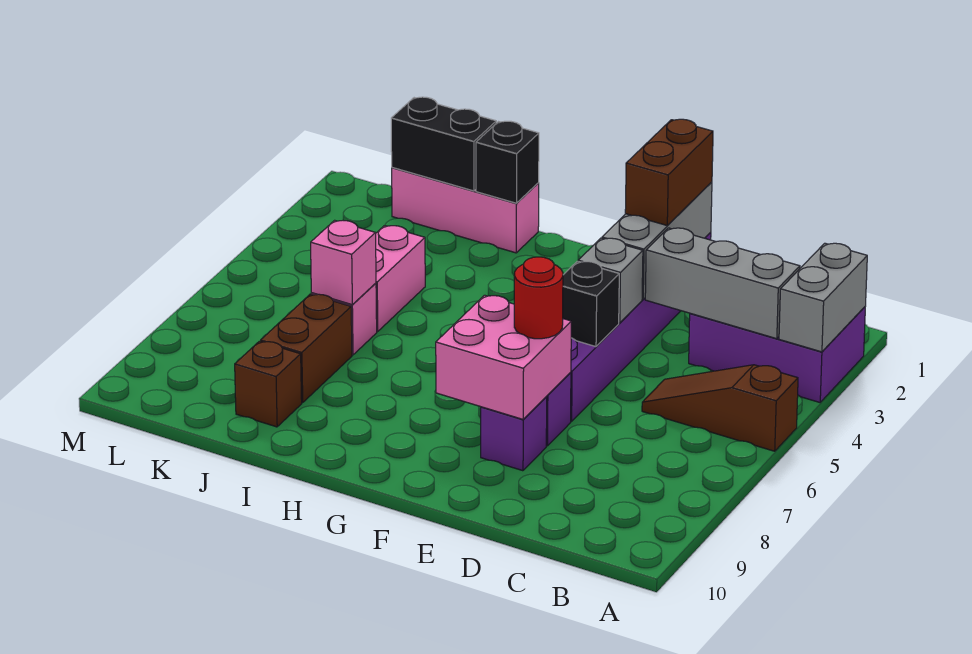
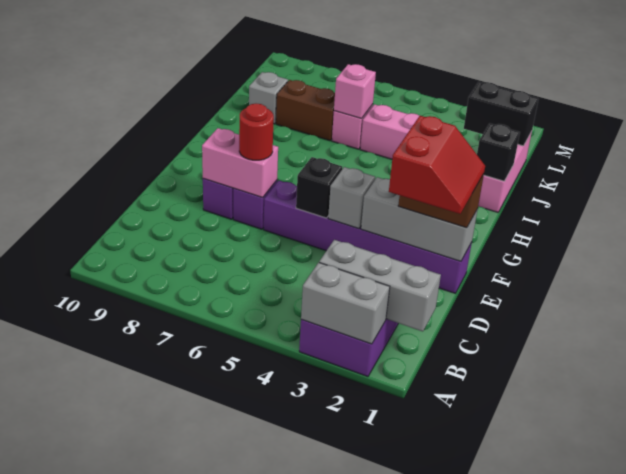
brown 1x3 slope [642,365,798,451] -> none
grey 1x3 brick [645,228,800,339] -> grey 1x3 brick turned to [319,240,441,331]
none -> red 2x2 slope [389,116,485,214]
pink 2x2 brick [436,295,571,419] -> pink 1x2 brick [202,128,278,198]
black 1x2 brick [391,97,496,191] -> black 1x2 brick turned to [464,82,538,146]
brown 1x1 brick [235,341,302,427] -> grey 1x1 brick [249,72,288,124]

